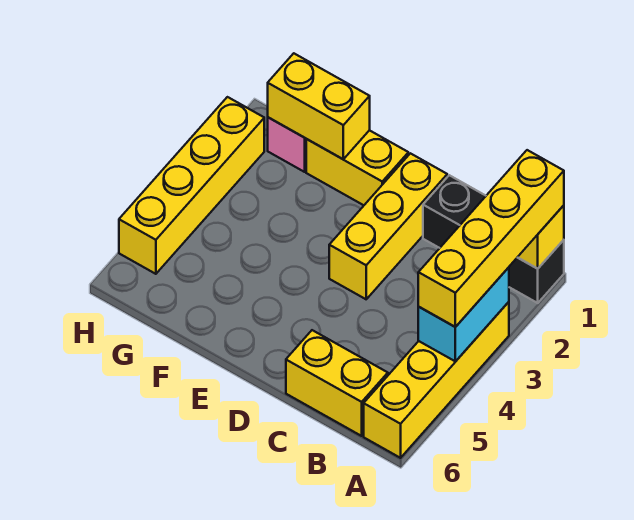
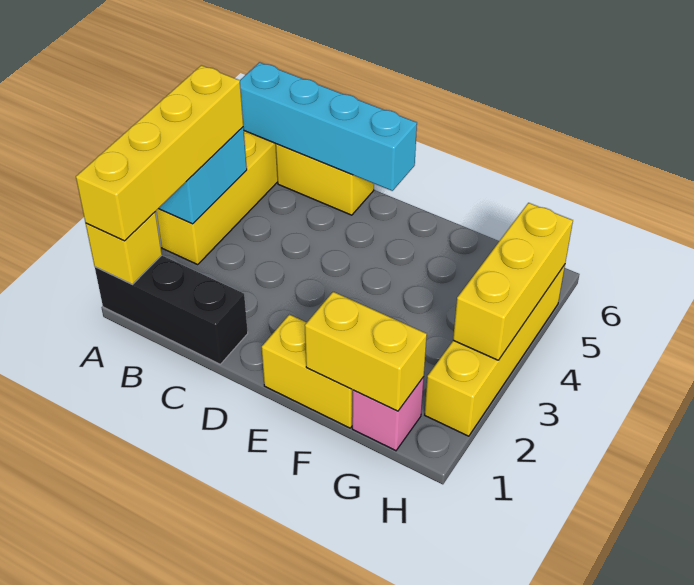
none -> cyan 1x4 brick [240,62,417,191]
yellow 1x3 brick [329,153,447,299] -> yellow 1x3 brick moved to [453,203,573,360]

